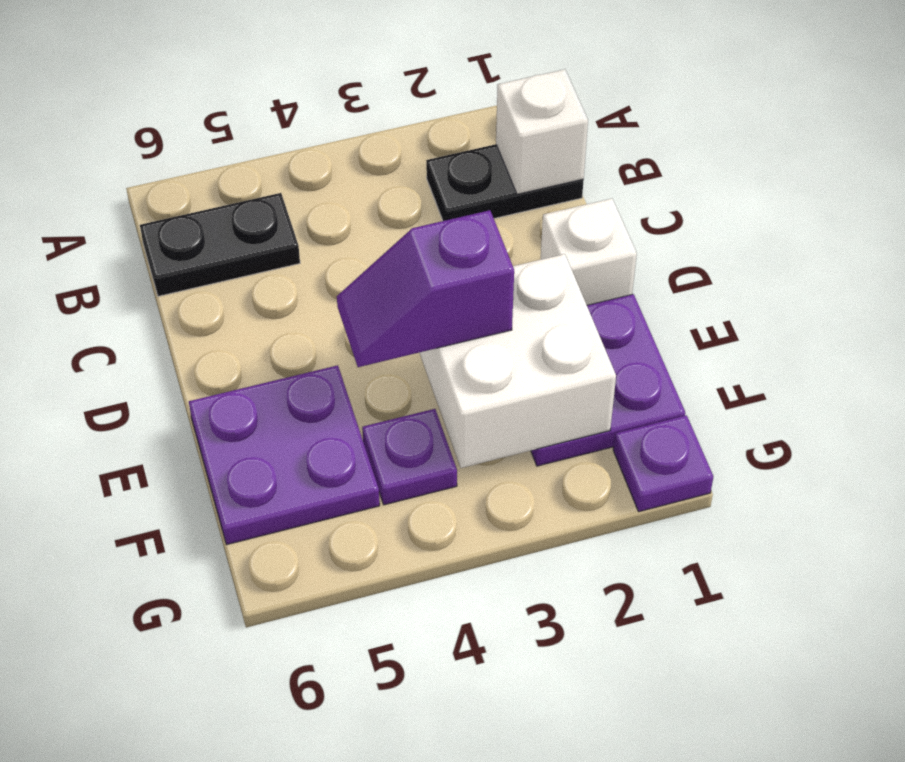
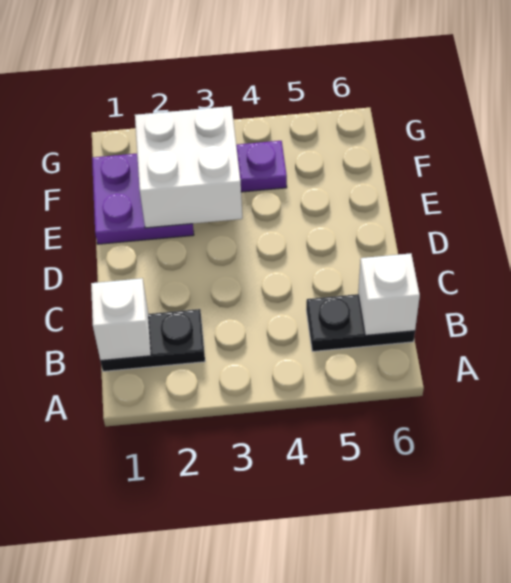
white 1x1 brick [541,199,637,305] -> white 1x1 brick moved to [358,253,420,335]
purple 1x2 slope [337,210,514,367] -> none
purple 2x2 plate [189,365,380,544] -> none
purple 1x1 plate [613,415,713,512] -> none

